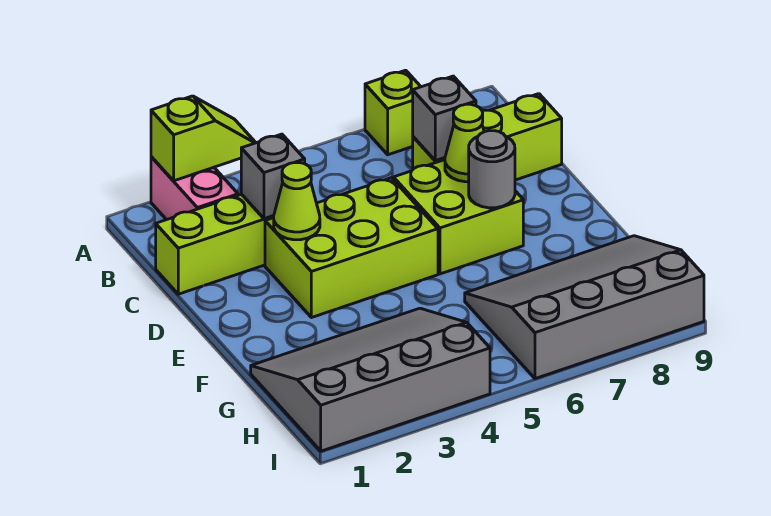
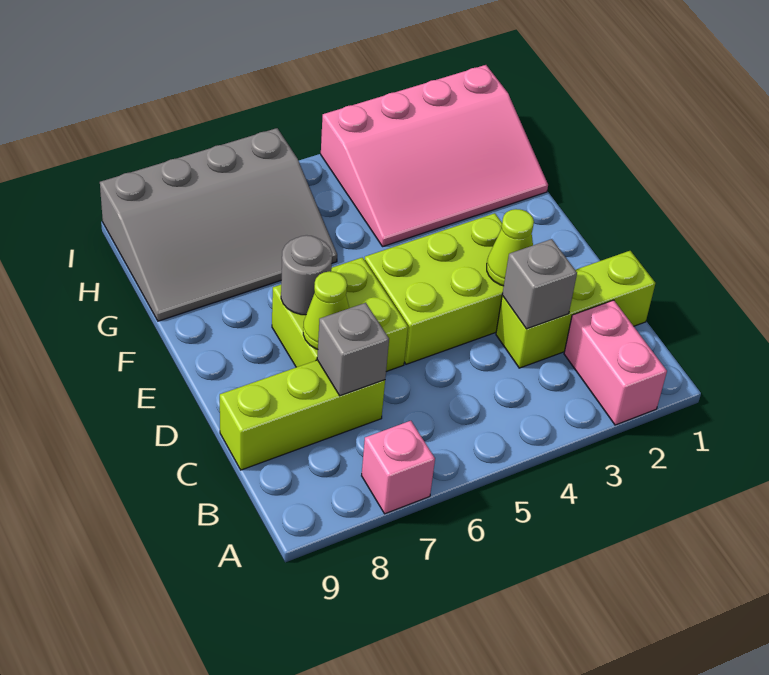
lime 1x2 slope [151,96,256,181] -> none
lime 1x1 brick [365,70,421,155] -> pink 1x1 brick [362,421,435,514]
grey 3x4 slope [251,308,490,451] -> pink 3x4 slope [321,65,548,246]

